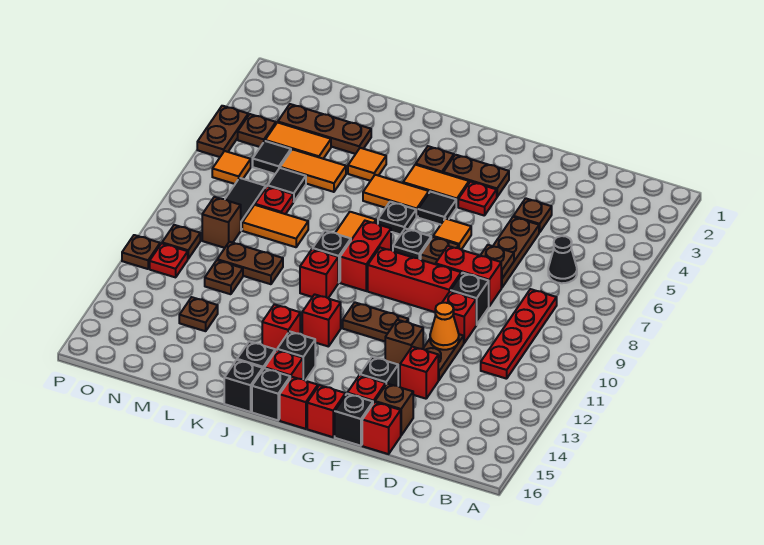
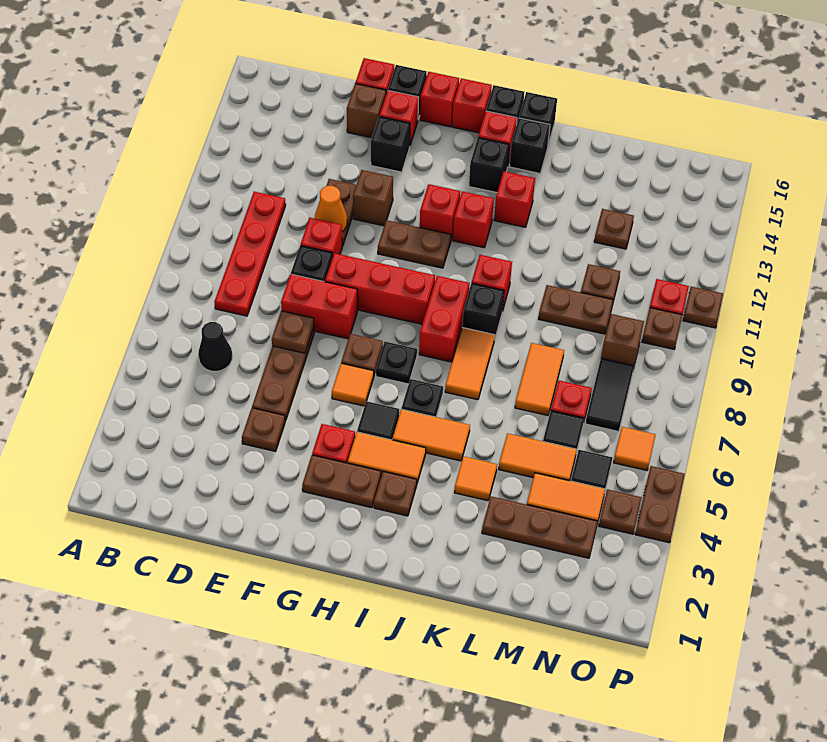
red 1x1 brick [400,347,438,399] -> red 1x1 brick moved to [420,184,460,239]
orange 1x2 tile [242,205,308,247] -> orange 1x2 tile turned to [515,343,564,415]

